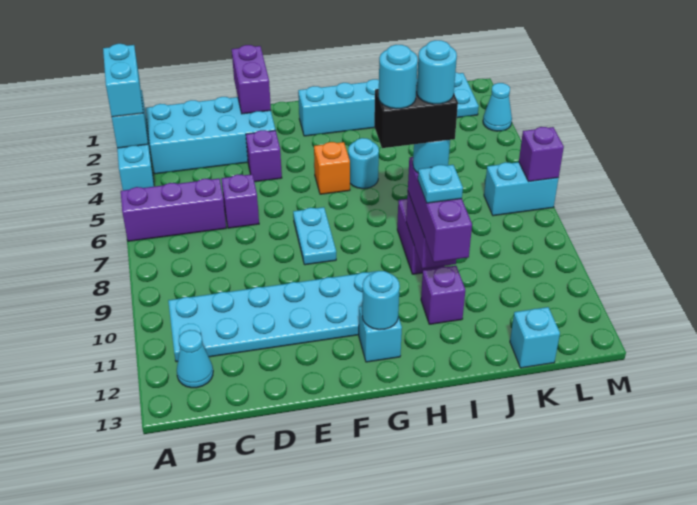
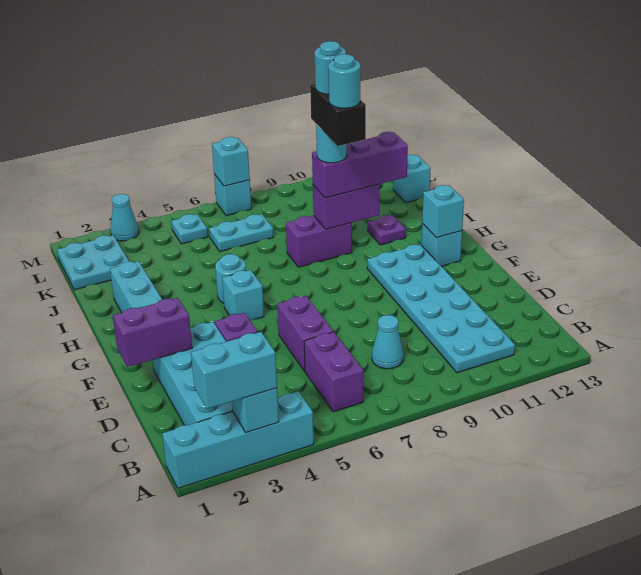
purple 1x3 brick [121,179,226,241] -> purple 1x2 brick [304,332,363,412]
cyan 1x1 cone [177,330,213,388] -> cyan 1x1 cone moved to [372,315,404,369]
purple 1x1 brick [221,174,259,228] -> purple 1x2 brick [277,296,333,371]
cyan 1x2 plate [293,207,336,265] -> cyan 1x2 plate moved to [209,214,273,251]
orange 1x1 brick [314,142,350,194] -> cyan 1x1 brick [222,270,264,320]
cyan 1x1 round brick [362,271,400,330] -> cyan 1x1 brick [422,185,464,238]
cyan 1x1 plate [418,165,463,203] -> cyan 1x1 plate moved to [171,214,208,244]
purple 1x1 brick [421,266,465,324] -> purple 1x1 plate [368,215,406,245]
cyan 1x2 brick [484,162,559,216] -> cyan 1x1 brick [214,174,251,216]
purple 1x1 brick [519,127,564,182] -> cyan 1x1 brick [212,137,250,186]

